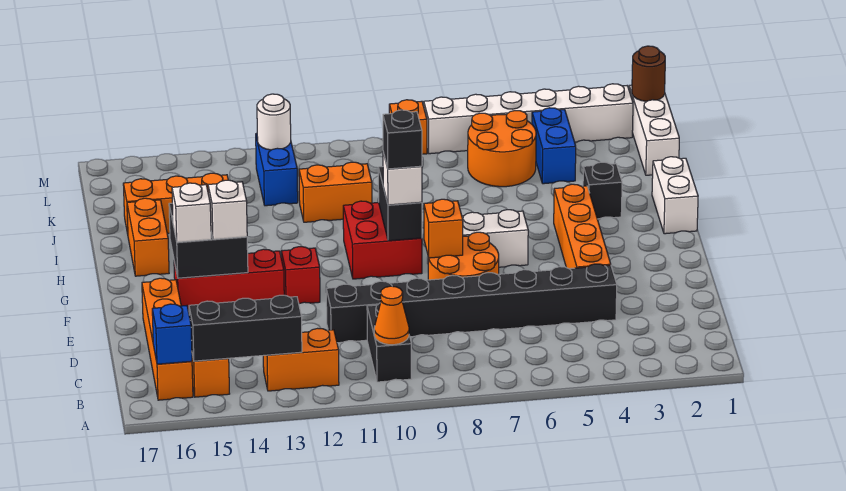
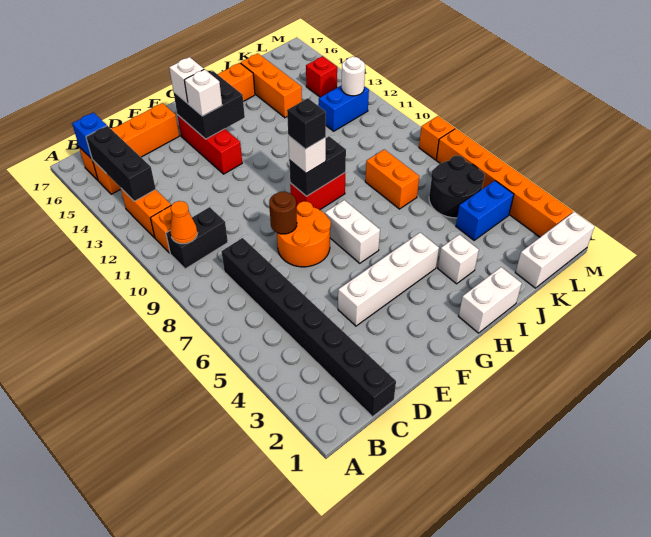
black 1x8 brick [326,264,617,343] -> black 1x8 brick moved to [221,238,396,417]
orange 1x4 brick [554,184,611,269] -> white 1x4 brick [338,233,439,326]
orange 1x1 brick [424,199,463,258] -> orange 1x1 brick moved to [151,206,172,253]
red 1x1 brick [281,247,320,304] -> red 1x1 brick moved to [306,56,337,97]
red 2x2 brick [343,201,422,279] -> red 1x2 brick [290,173,345,210]
black 1x1 brick [583,162,622,219] -> white 1x1 brick [438,235,479,284]
orange 1x2 brick [299,162,372,222] -> orange 1x2 brick moved to [365,149,419,209]
orange 2x2 round brick [468,111,536,187] -> black 2x2 round brick [429,156,485,218]
brown 1x1 round brick [632,46,665,101] -> brown 1x1 round brick moved to [269,192,297,234]
white 1x6 brick [424,84,633,154] -> orange 1x6 brick [436,129,573,237]

